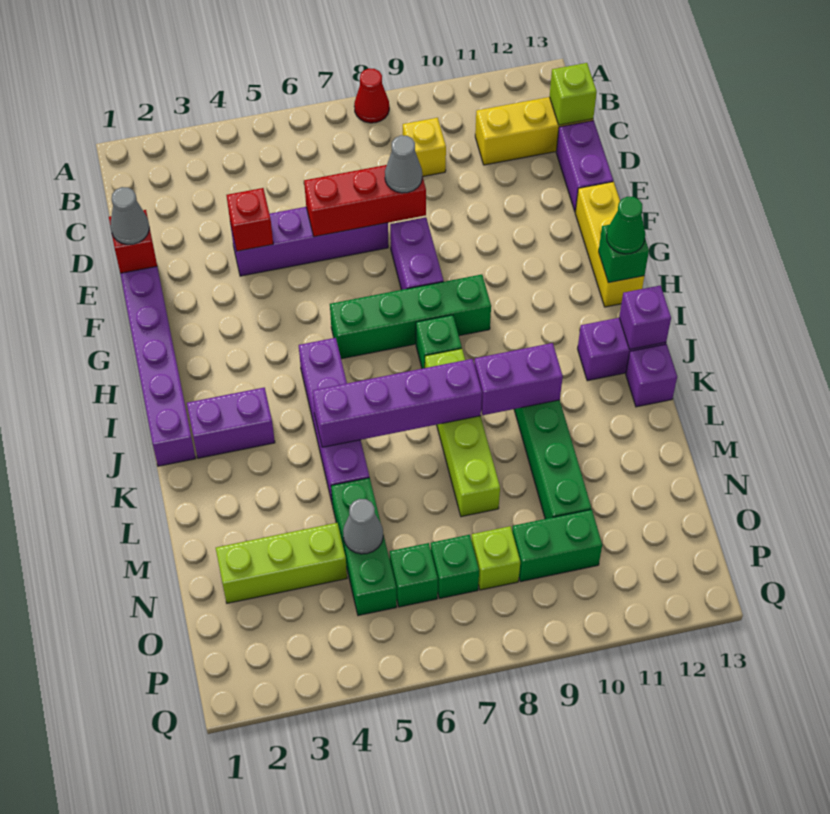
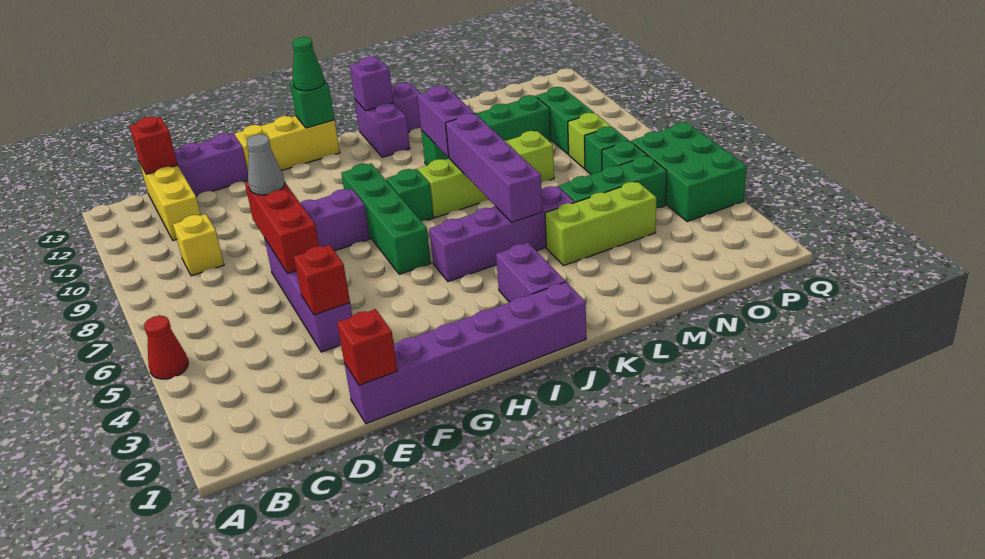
red 1x1 cone [354,68,389,123] -> red 1x1 cone moved to [144,316,188,379]
lime 1x1 brick [550,63,597,125] -> red 1x1 brick [130,117,178,174]
grey 1x1 cone [110,187,149,245] -> none
lime 1x3 brick [216,523,347,603] -> lime 1x3 brick turned to [545,182,656,266]
grey 1x1 cone [343,499,383,554] -> none
none -> green 2x3 brick [631,122,746,222]

